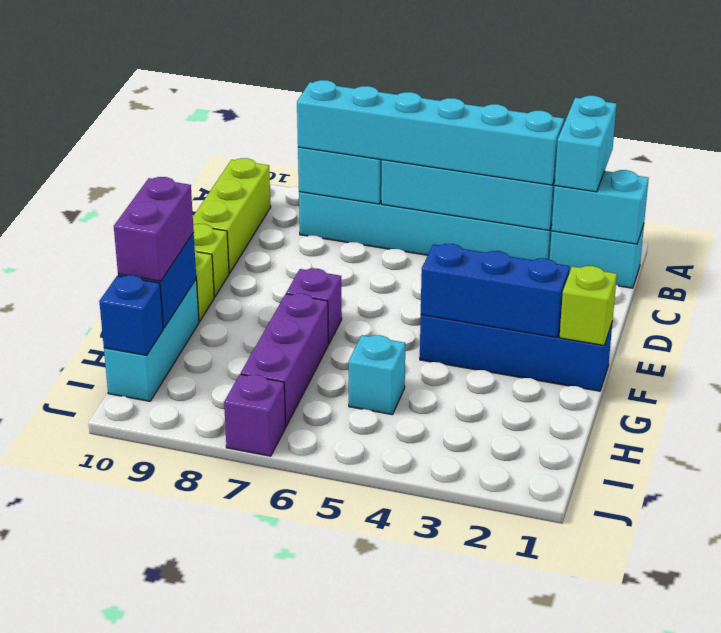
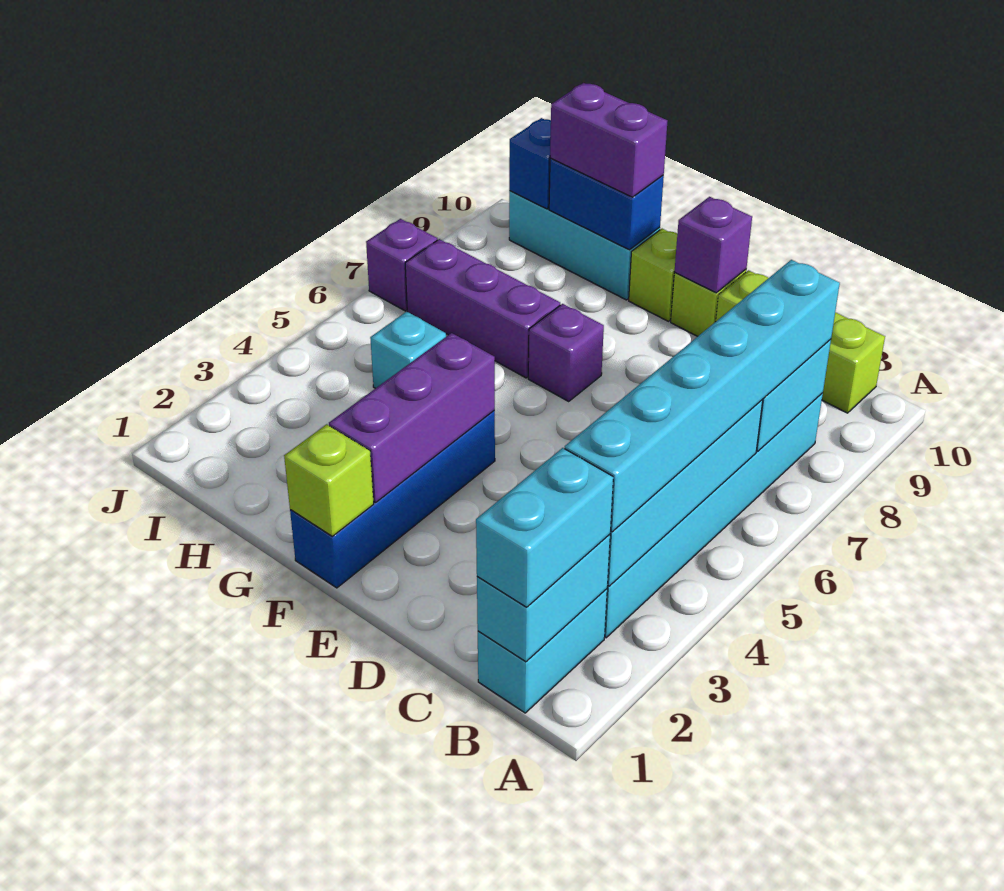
cyan 1x2 brick [555,96,616,192] -> cyan 1x2 brick turned to [476,448,613,607]
none -> purple 1x1 brick [675,197,752,293]
blue 1x3 brick [421,244,570,337] -> purple 1x3 brick [329,333,495,503]

